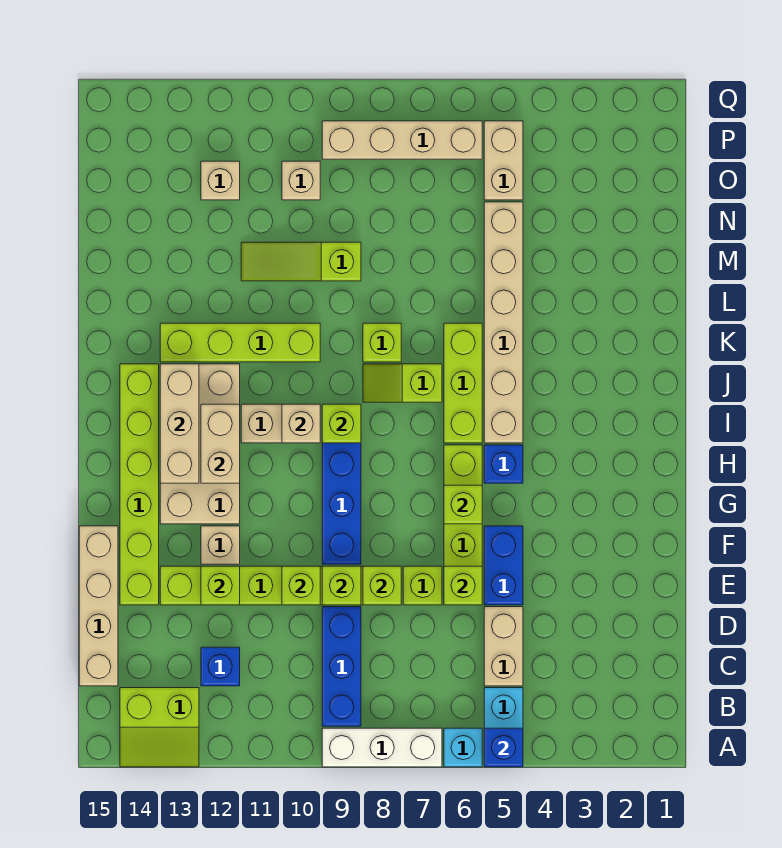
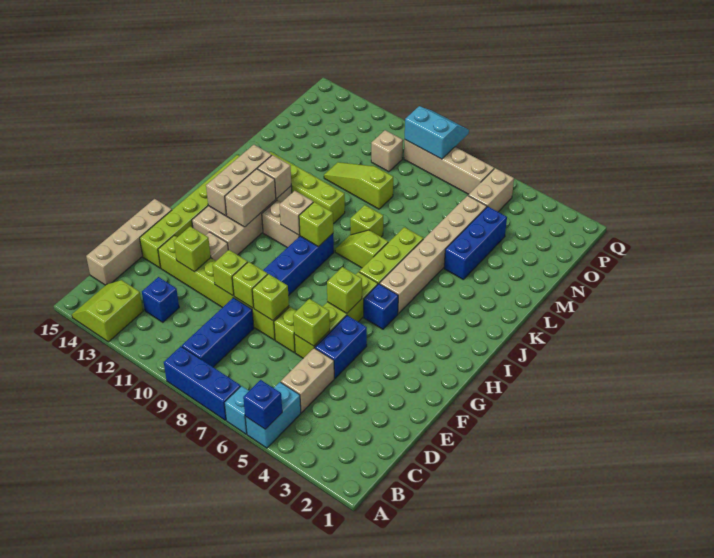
white 1x3 brick [322,728,442,767] -> blue 1x3 brick [164,346,241,420]
lime 2x2 slope [120,688,199,767] -> lime 2x2 slope turned to [72,280,143,342]
none -> blue 1x3 brick [444,207,507,279]
tan 1x1 brick [201,161,240,200] -> tan 1x1 brick moved to [257,155,291,199]
none -> cyan 2x2 slope [405,106,469,159]

